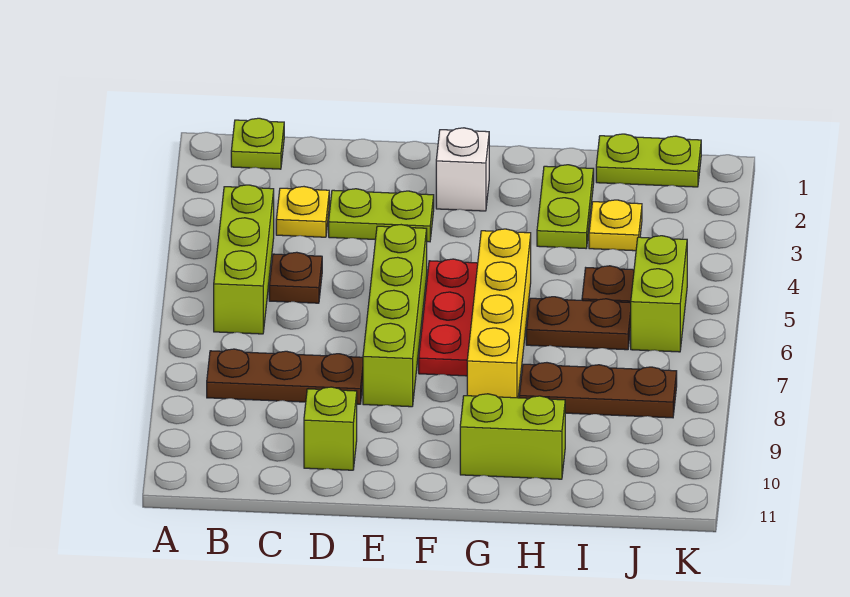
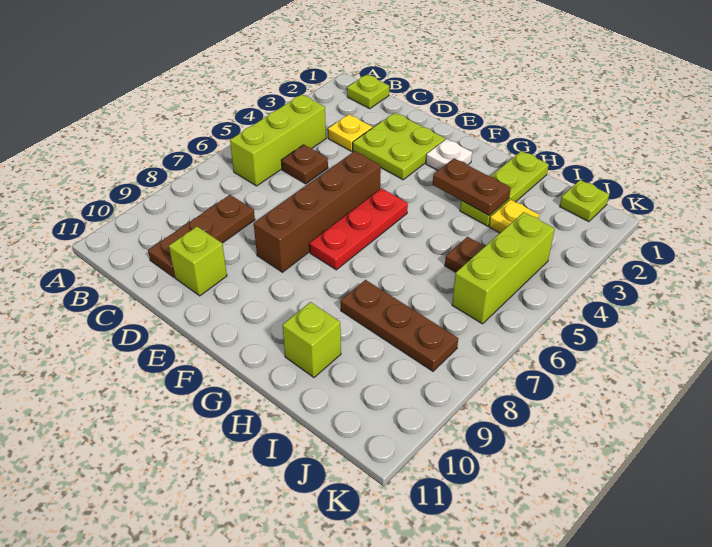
brown 1x3 plate [207,349,363,404] -> brown 1x3 plate turned to [148,195,255,277]
lime 1x2 plate [329,189,434,242] -> lime 2x2 plate [353,113,445,180]
lime 1x4 brick [363,225,427,407] -> brown 1x4 brick [254,151,381,272]
white 1x1 brick [436,128,489,211] -> white 1x1 plate [426,139,472,170]
yellow 1x4 brick [467,229,531,398] -> none
lime 1x2 brick [460,394,565,479] -> lime 1x1 brick [282,302,341,377]
lime 1x2 plate [537,165,594,248] -> lime 1x3 plate [460,151,549,226]
brown 1x2 plate [526,297,631,350] -> brown 1x2 plate moved to [433,158,511,215]
lime 1x2 plate [596,134,701,187] -> lime 1x1 plate [560,180,609,222]
lime 1x2 brick [631,236,687,352] -> lime 1x3 brick [452,212,555,324]

